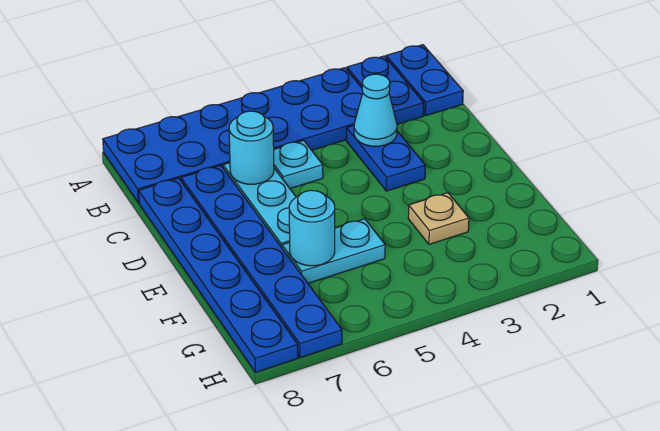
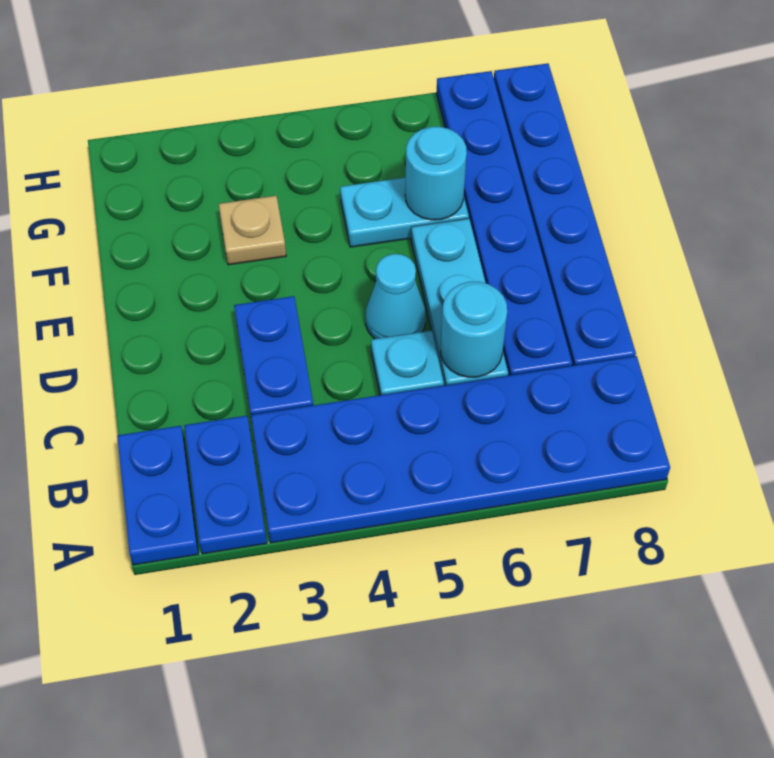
cyan 1x1 cone [354,74,397,146] -> cyan 1x1 cone moved to [366,254,426,339]

